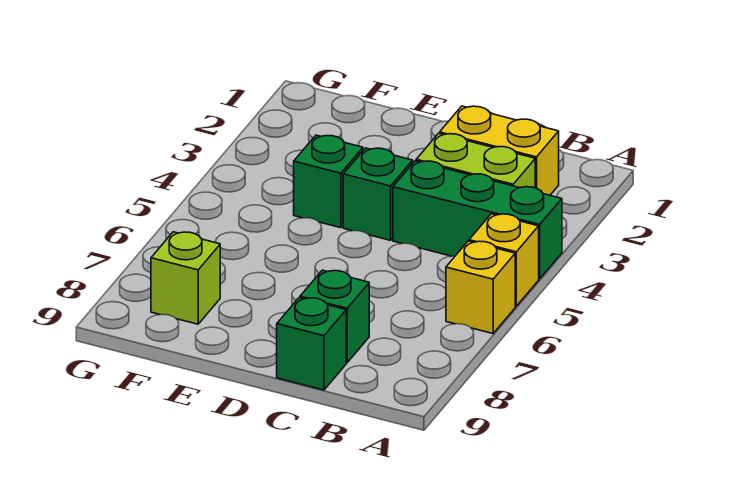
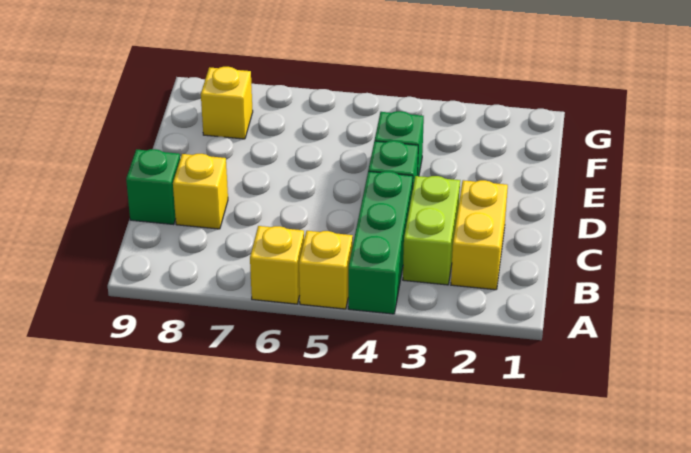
green 1x1 brick [300,270,369,363] -> yellow 1x1 brick [173,154,228,229]
lime 1x1 brick [151,232,220,324] -> yellow 1x1 brick [201,67,253,139]

